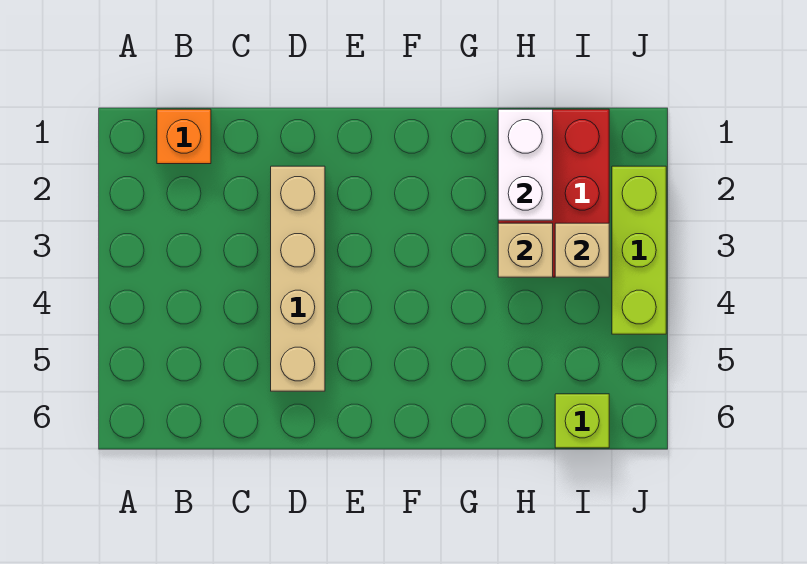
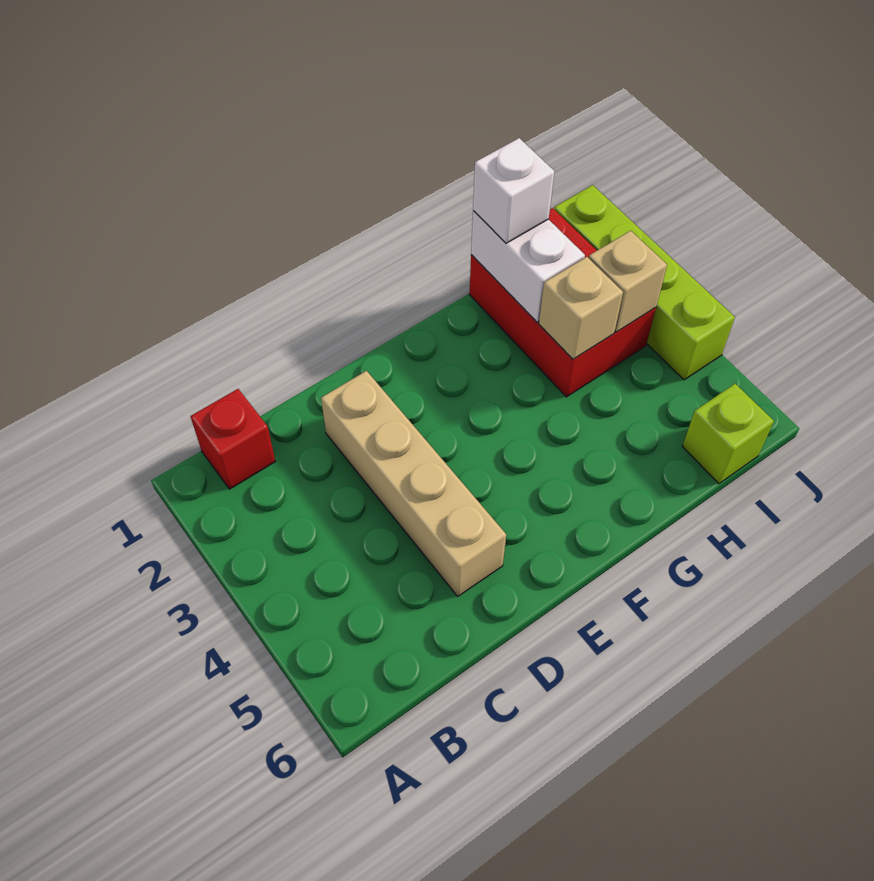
orange 1x1 brick [157,109,211,164] -> red 1x1 brick [190,389,275,489]
none -> white 1x1 brick [473,138,554,243]
lime 1x3 brick [612,166,666,334] -> lime 1x4 brick [554,185,735,380]

